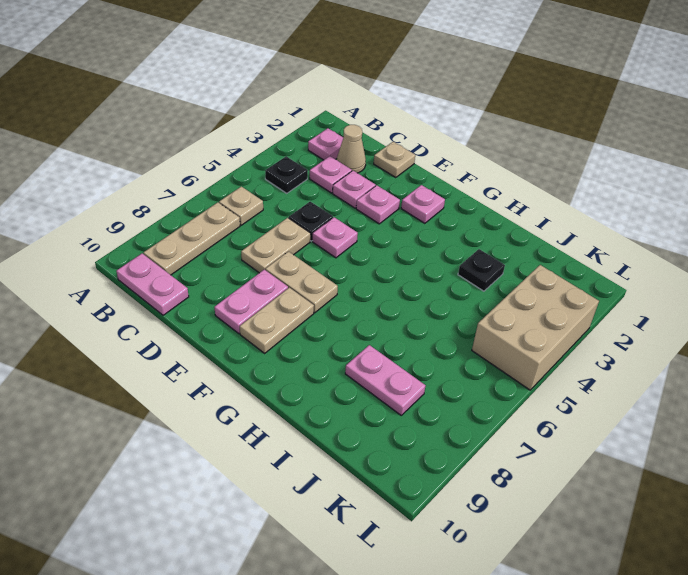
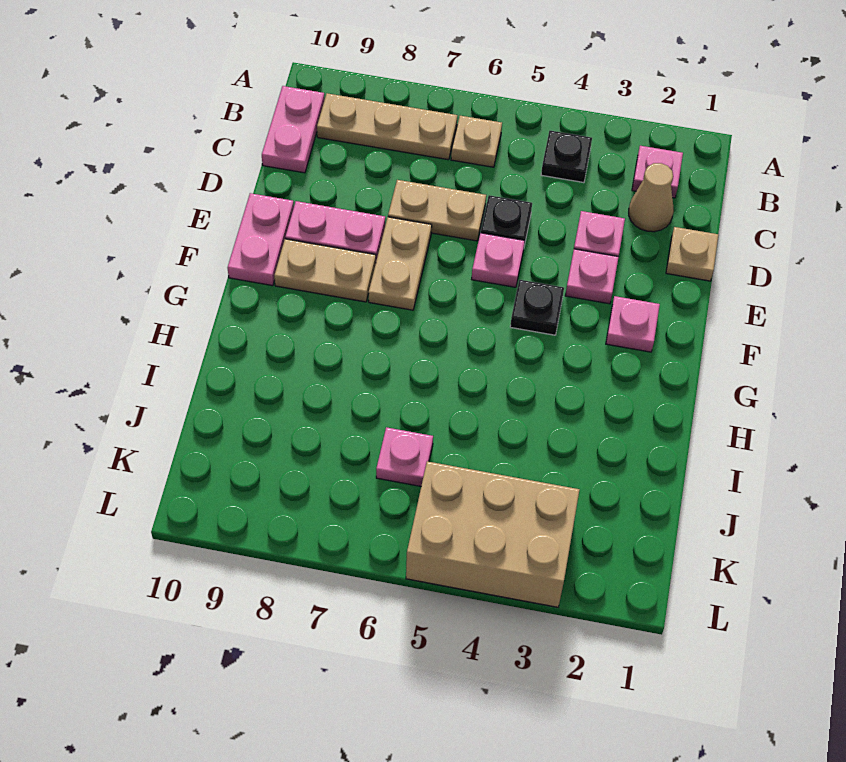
pink 1x1 plate [310,156,352,193] -> pink 1x1 plate moved to [376,427,433,486]
black 1x1 plate [458,249,505,291] -> black 1x1 plate moved to [510,280,564,335]
pink 1x2 plate [345,345,425,415] -> pink 1x2 plate moved to [228,193,294,286]

